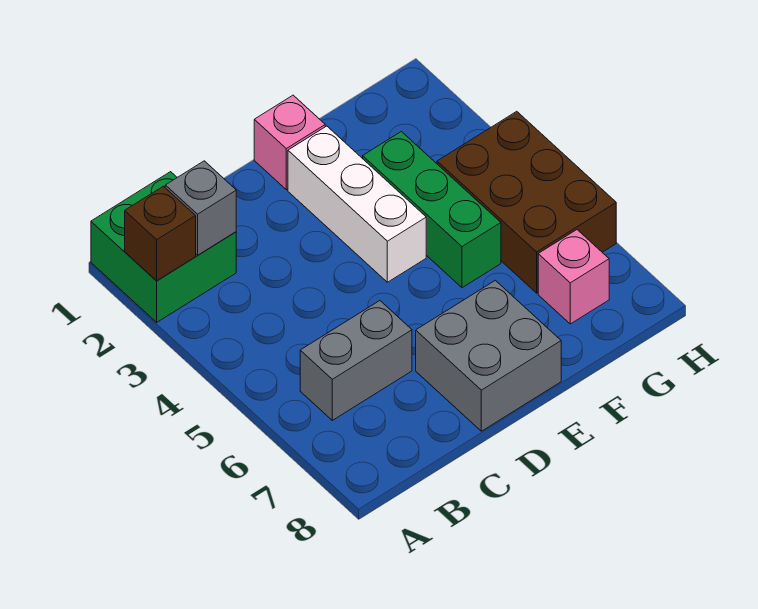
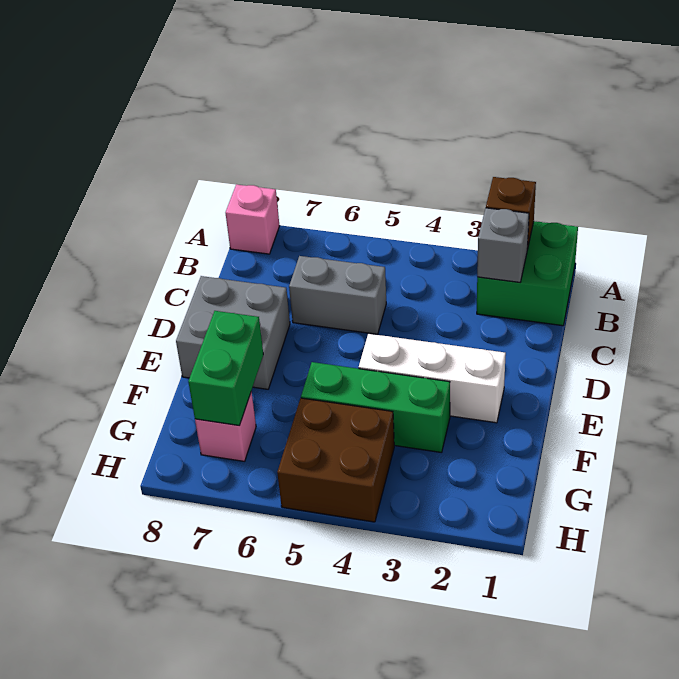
grey 1x2 brick [300,301,412,420] -> grey 1x2 brick turned to [289,256,386,334]
pink 1x1 brick [254,95,325,190] -> pink 1x1 brick moved to [226,184,280,254]
none -> green 1x2 brick [188,311,263,426]
brown 2x3 brick [437,111,616,293] -> brown 2x2 brick [277,398,394,522]

